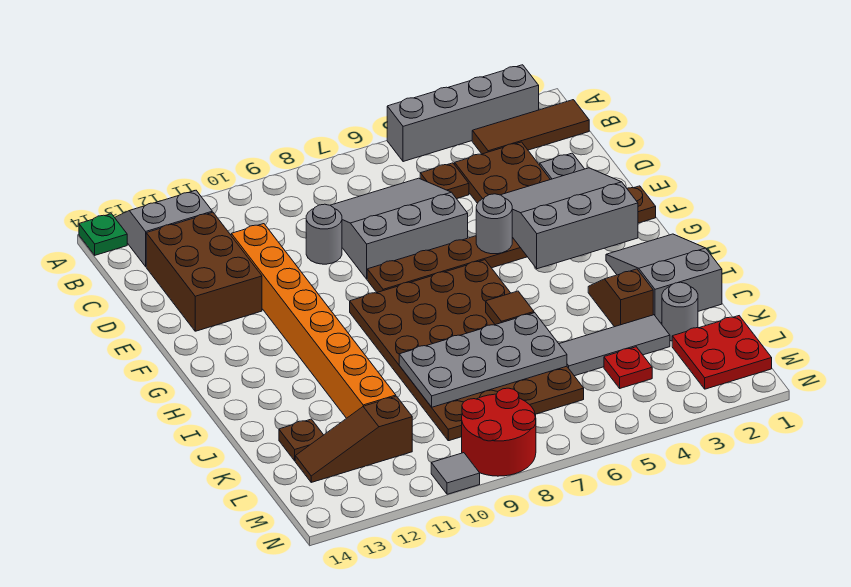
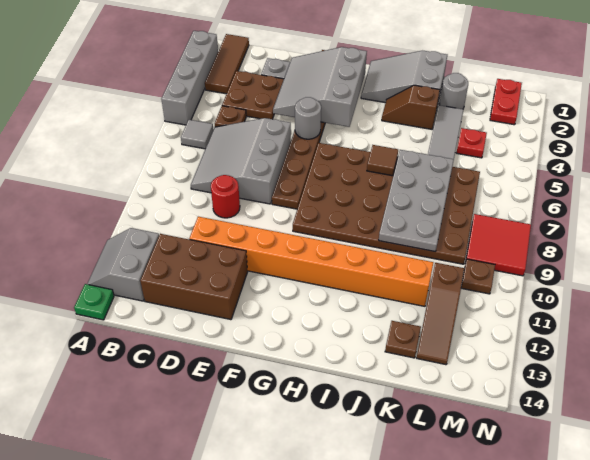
grey 1x1 round brick [306,204,342,264] -> red 1x1 round brick [211,175,240,218]
red 2x2 plate [672,316,772,389] -> red 1x2 plate [490,79,522,125]
red 2x2 round brick [462,388,536,476] -> red 2x2 tile [466,214,531,276]
none -> brown 1x1 plate [461,259,495,294]
grey 1x1 tile [431,453,480,494] -> grey 1x1 tile moved to [181,120,213,149]

